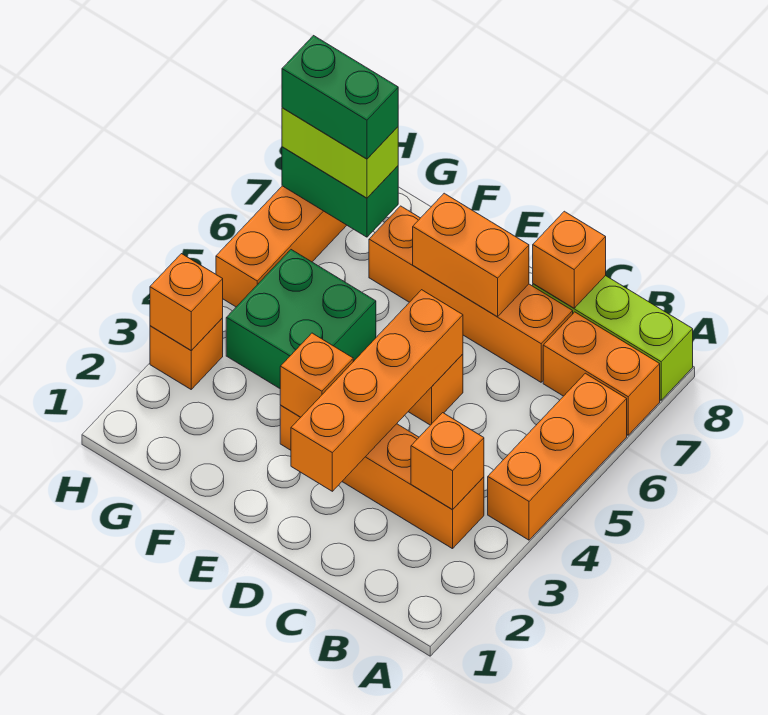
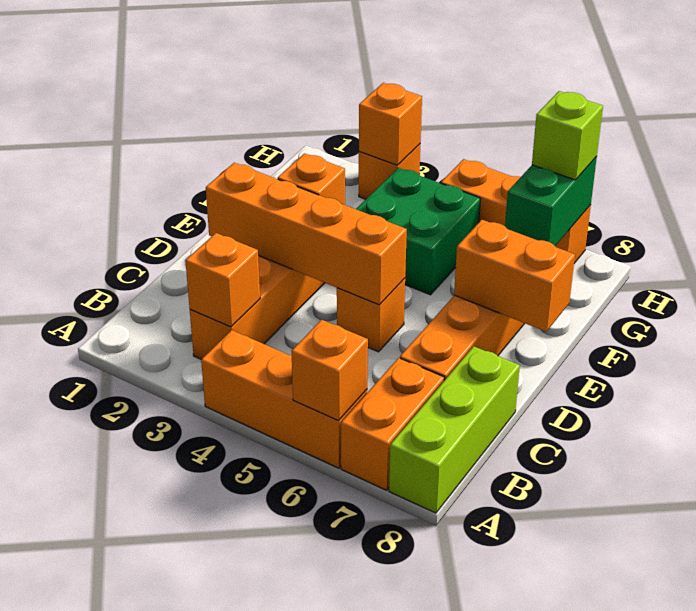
orange 1x1 brick [533,211,606,308] -> orange 1x1 brick moved to [291,320,368,421]
orange 1x2 brick [413,193,529,317] -> orange 1x2 brick turned to [454,220,575,331]
lime 1x2 brick [282,108,398,198] -> lime 1x1 brick [532,91,603,180]
green 1x2 brick [282,36,398,159] -> none

